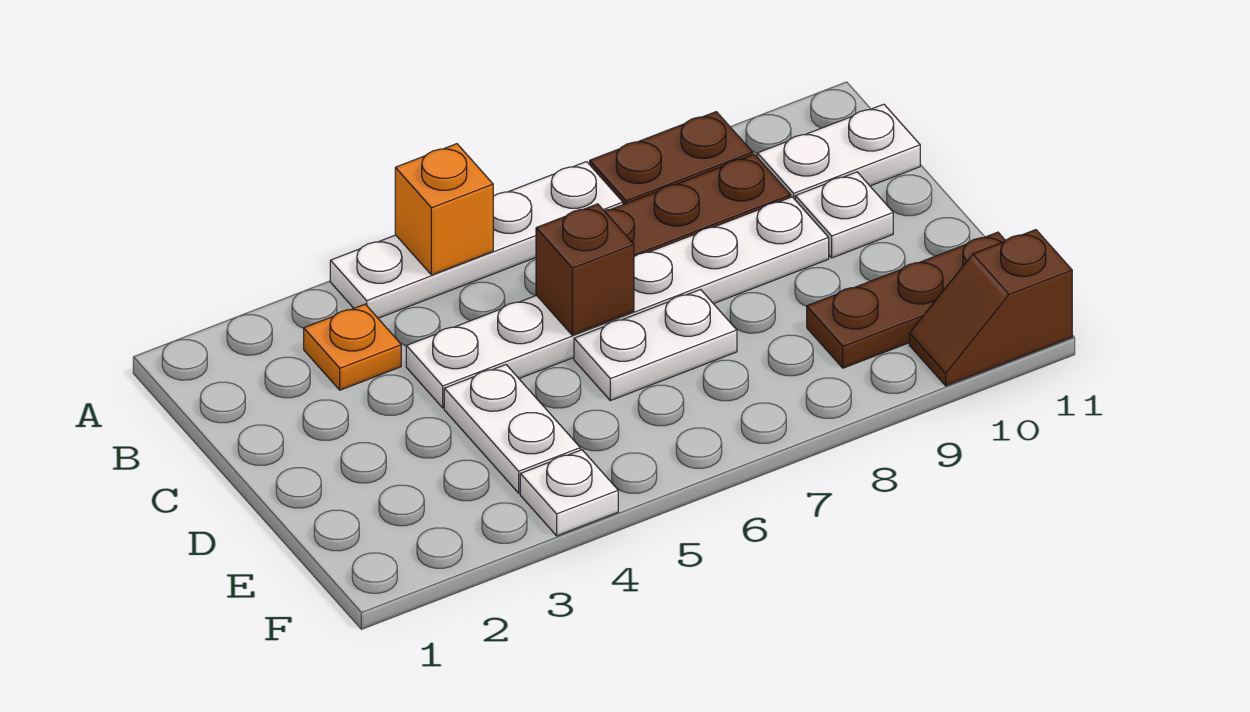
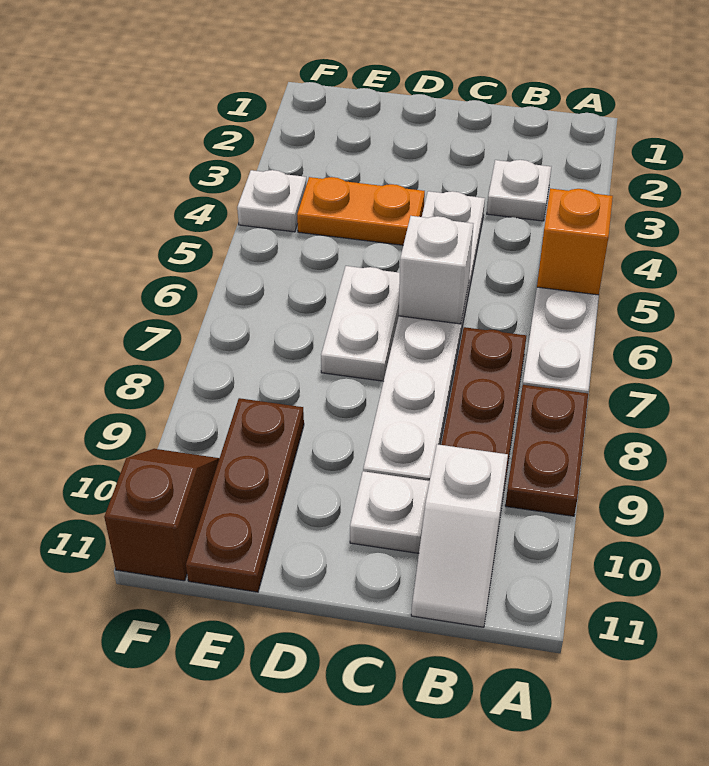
orange 1x1 plate [304,304,401,390] -> white 1x1 plate [487,160,551,221]
white 1x2 plate [757,104,920,199] -> white 1x2 slope [411,444,508,627]
brown 1x1 brick [536,204,634,335] -> white 1x1 brick [399,216,473,324]
white 1x2 plate [444,365,580,493] -> orange 1x2 plate [297,177,425,245]

